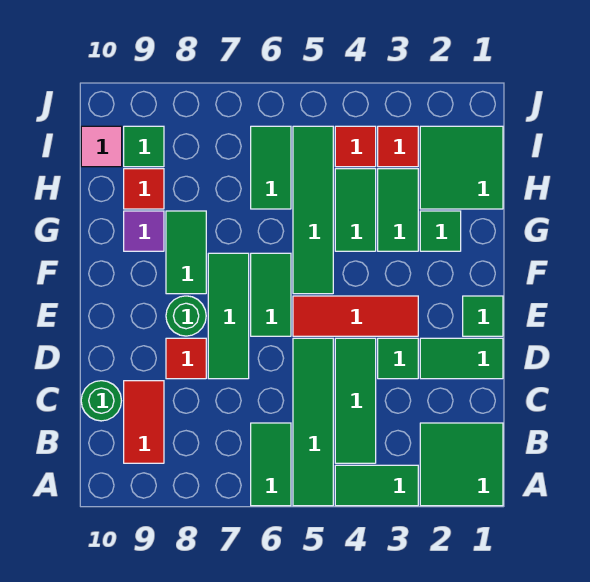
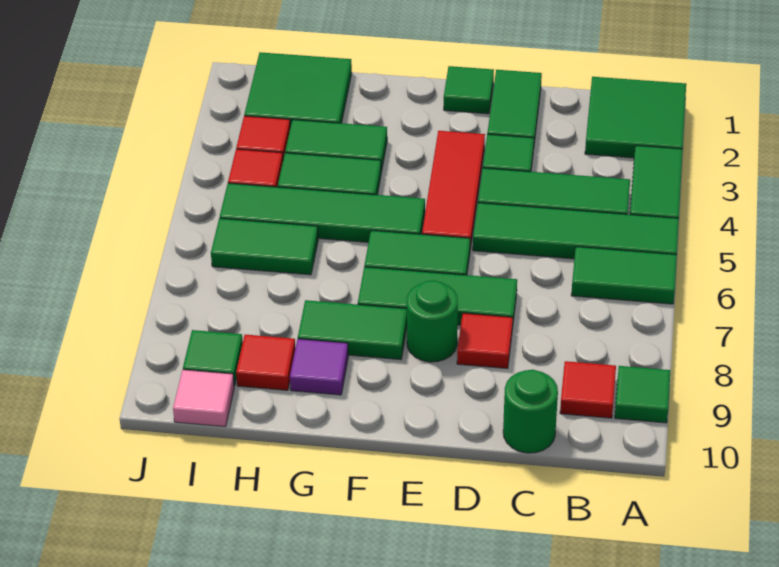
red 1x2 tile [124,381,164,463] -> red 1x1 tile [560,361,616,418]
green 1x1 tile [420,211,461,251] -> green 1x1 tile moved to [615,366,670,423]

